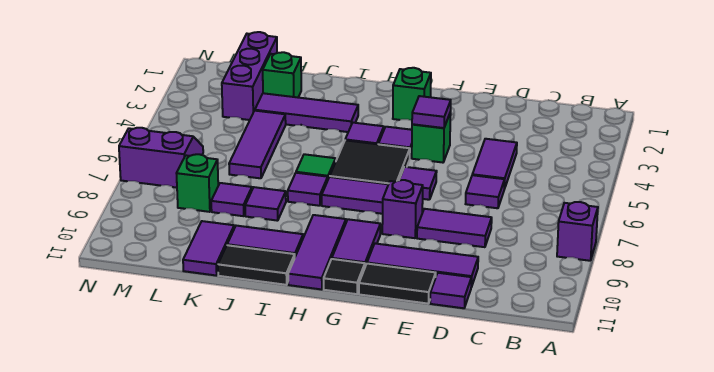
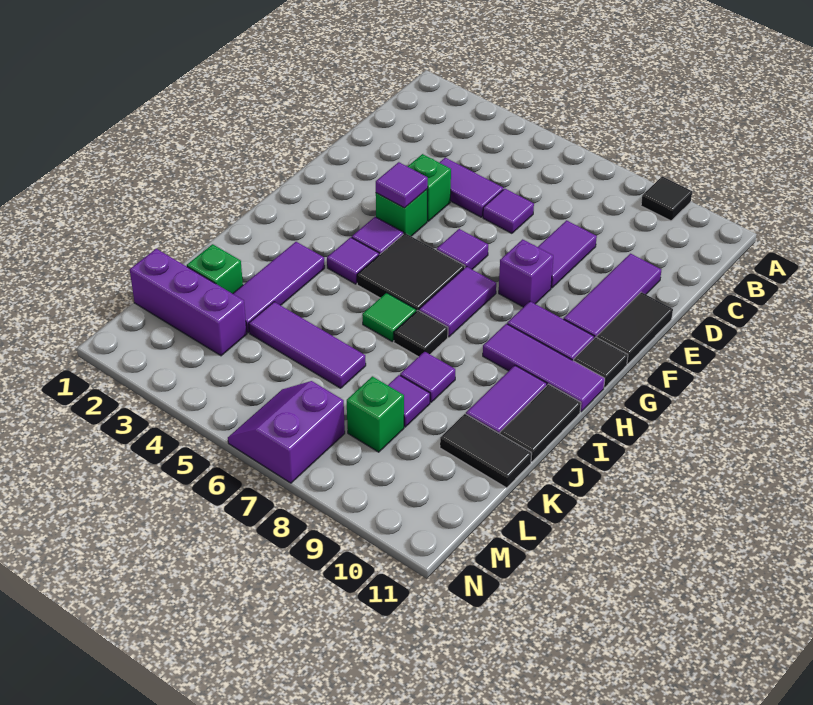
purple 1x1 brick [557,202,598,261] -> none
none -> black 1x1 tile [641,176,692,221]
purple 1x1 tile [430,273,471,308] -> none
green 1x1 brick [393,68,431,121] -> green 1x1 brick moved to [407,154,451,221]
purple 1x1 tile [288,173,328,206] -> black 1x1 tile [394,310,448,357]
purple 1x2 tile [183,221,234,275] -> black 1x2 tile [440,414,532,488]

